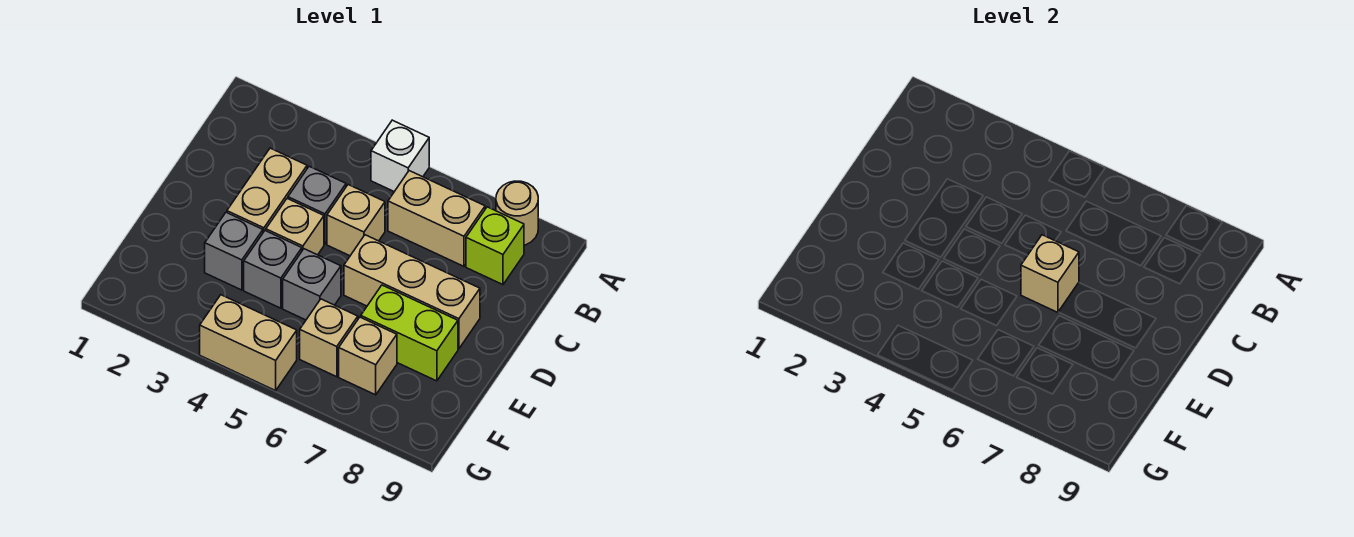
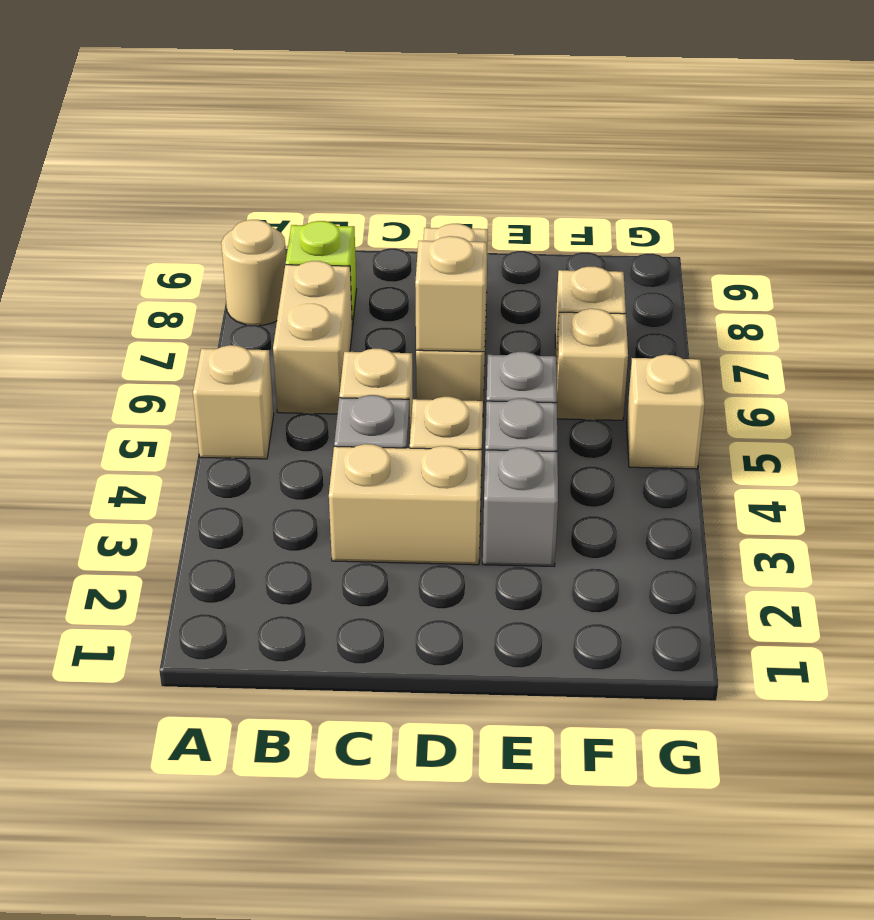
white 1x1 brick [371,120,429,192] -> tan 1x1 brick [193,345,274,459]
lime 1x2 brick [361,285,458,381] -> none
tan 1x2 brick [200,295,297,391] -> tan 1x1 brick [627,355,705,469]

